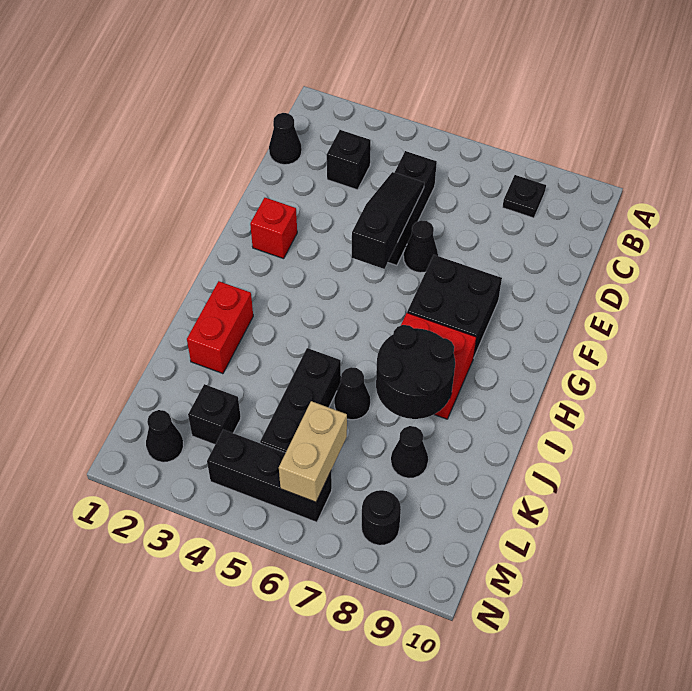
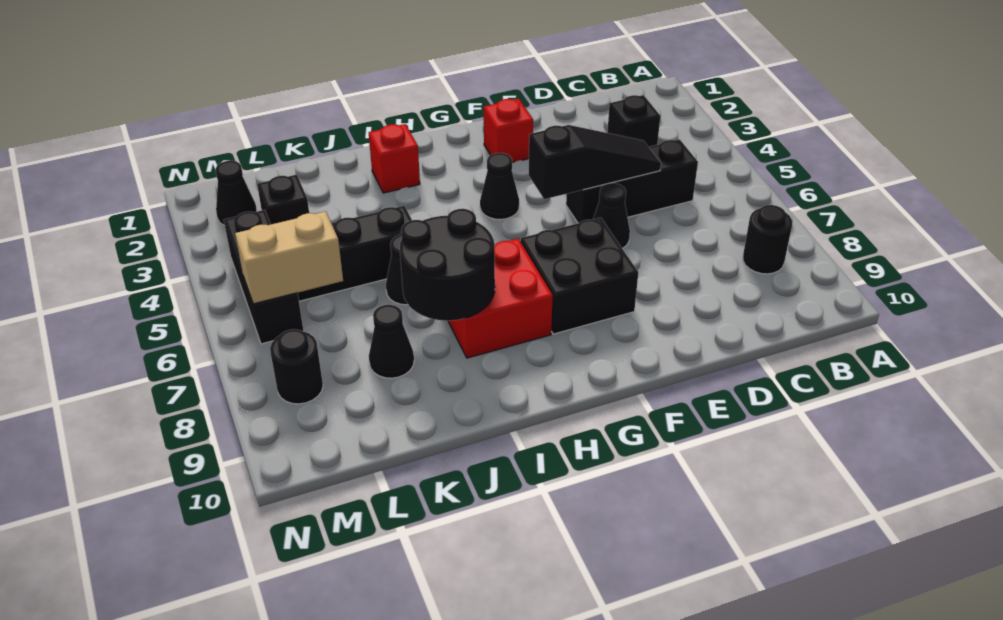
black 1x1 plate [502,175,546,218] -> black 1x1 round brick [743,205,792,274]
black 1x1 cone [269,113,302,165] -> black 1x1 cone moved to [480,153,519,220]
red 1x2 brick [187,281,253,374] -> red 1x1 brick [369,124,420,193]

